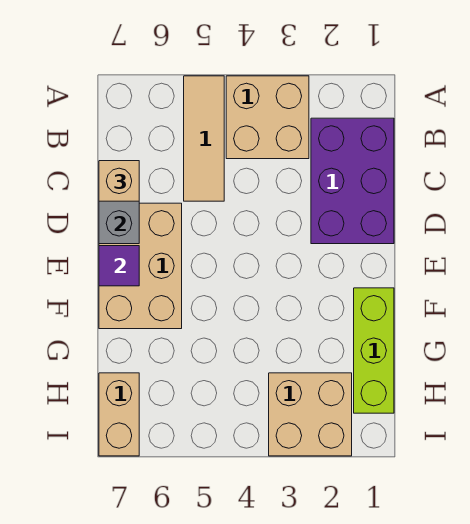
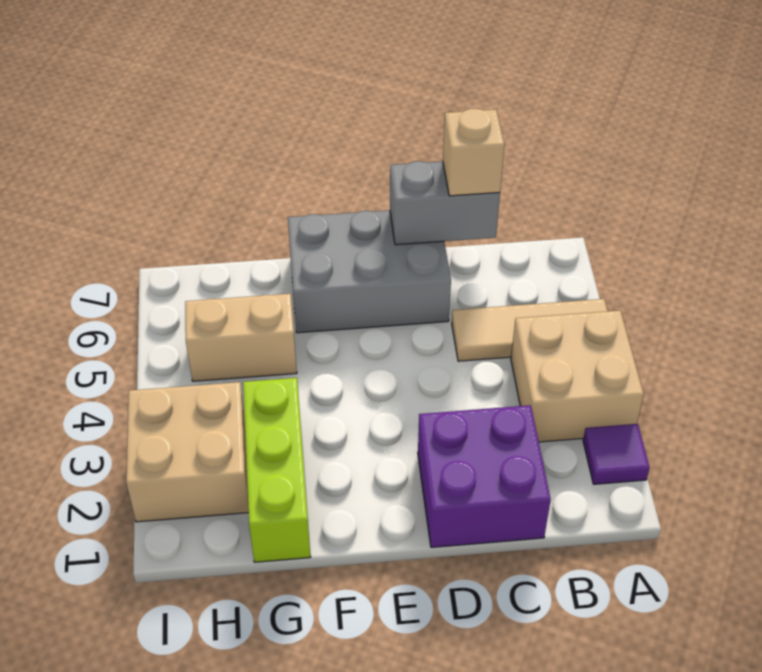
purple 2x3 brick [311,118,394,244] -> purple 2x2 brick [418,405,551,547]
tan 2x3 brick [99,203,182,329] -> grey 2x3 brick [288,210,451,333]
purple 1x1 tile [99,246,139,286] -> purple 1x1 tile moved to [583,424,650,484]
lime 1x3 brick [354,288,394,413] -> lime 1x3 brick turned to [243,378,311,562]
tan 1x2 brick [99,373,139,456] -> tan 1x2 brick moved to [185,294,297,381]

